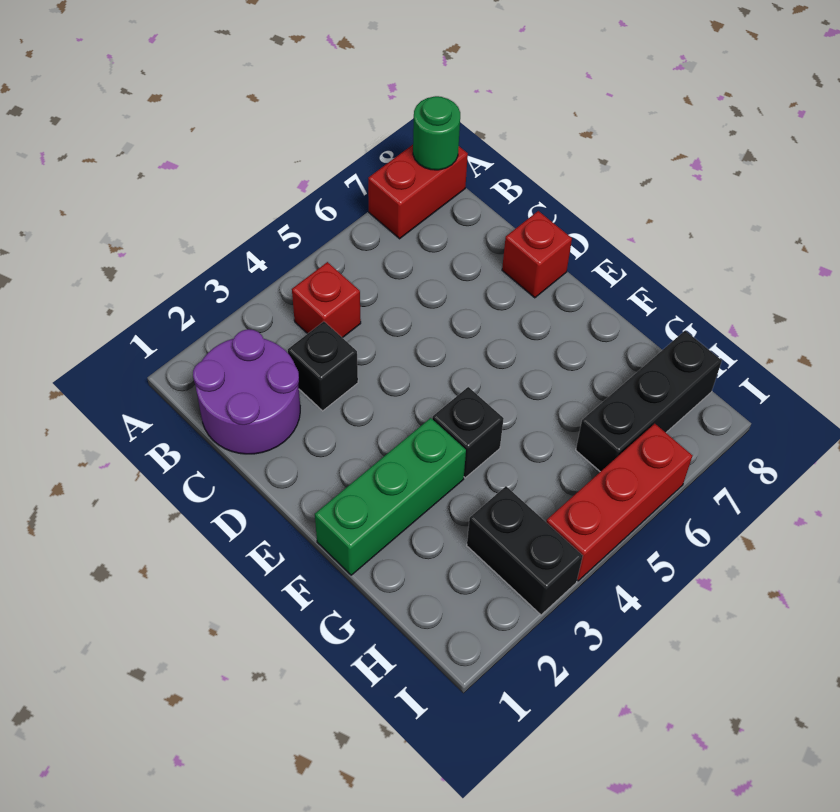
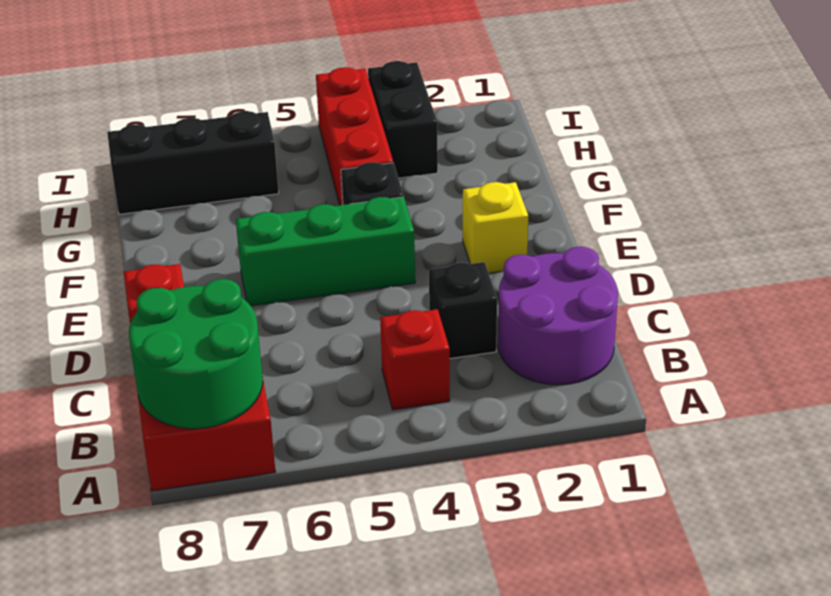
green 1x1 round brick [413,96,460,170] -> green 2x2 round brick [129,279,263,429]
none -> yellow 1x1 brick [463,182,528,273]
green 1x3 brick [315,418,466,575] -> green 1x3 brick moved to [236,197,415,306]
red 1x3 brick [546,424,693,581] -> red 1x3 brick turned to [316,67,393,205]

